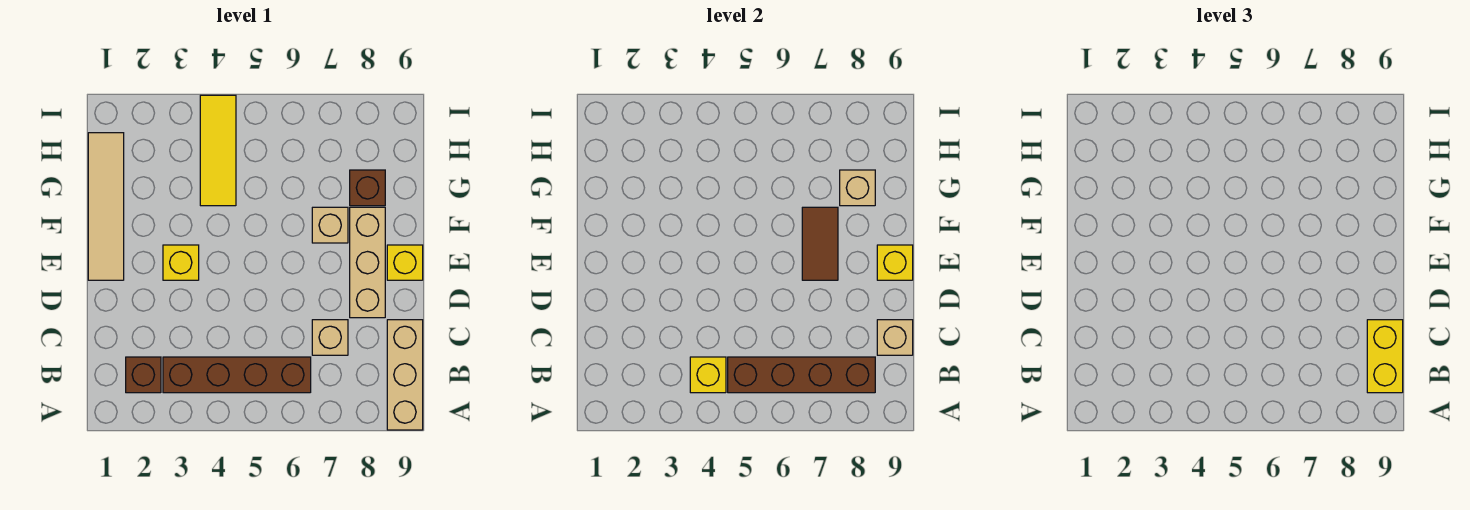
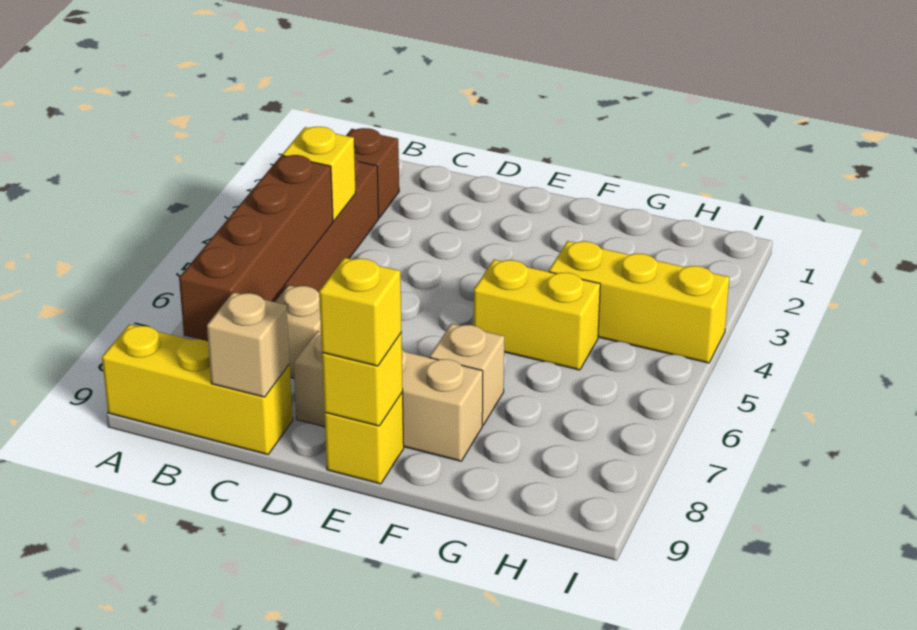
tan 1x3 brick [387,320,423,430] -> yellow 1x3 brick [102,325,293,455]
yellow 1x2 brick [1367,320,1403,393] -> yellow 1x2 brick moved to [474,260,600,370]
tan 1x4 tile [88,133,124,280] -> none
yellow 1x1 brick [163,245,199,280] -> yellow 1x1 brick moved to [319,258,402,366]
brown 1x2 tile [802,207,838,280] -> none
yellow 1x3 tile [200,95,236,206] -> yellow 1x3 brick [549,241,729,363]
brown 1x1 brick [350,170,385,206] -> none
tan 1x1 brick [840,170,875,206] -> none

